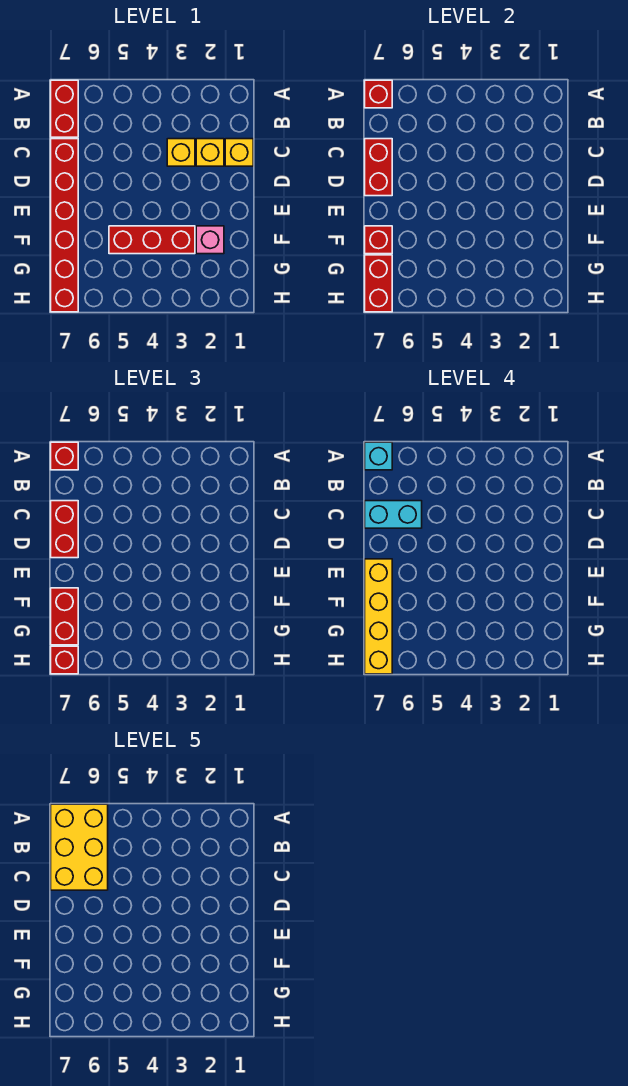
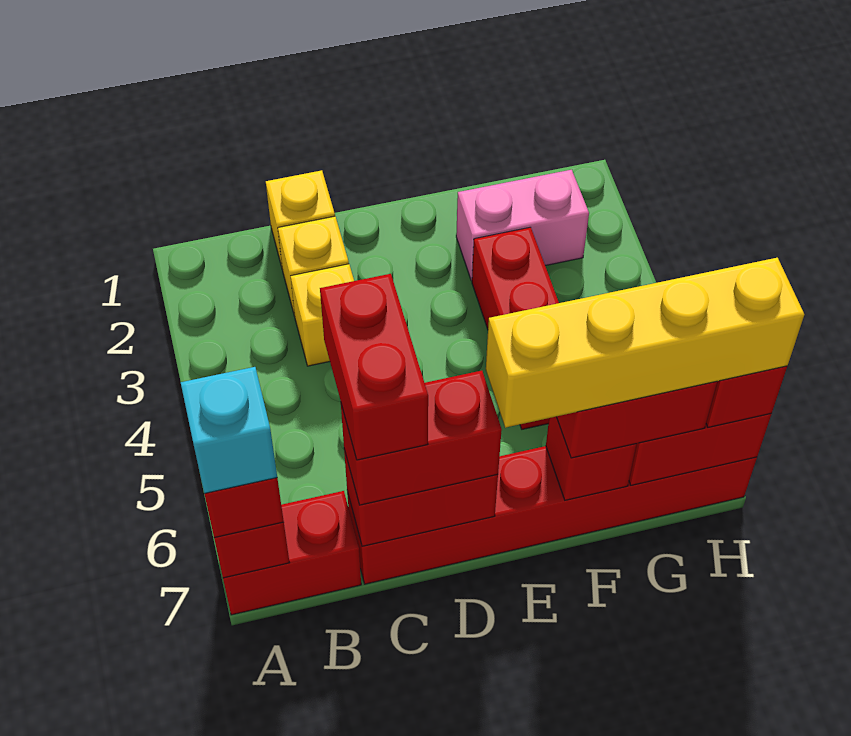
yellow 2x3 brick [51,804,108,890] -> none
cyan 1x2 brick [365,501,422,528] -> red 1x2 brick [320,274,428,460]
pink 1x1 brick [196,226,224,254] -> pink 1x2 brick [456,170,589,281]

